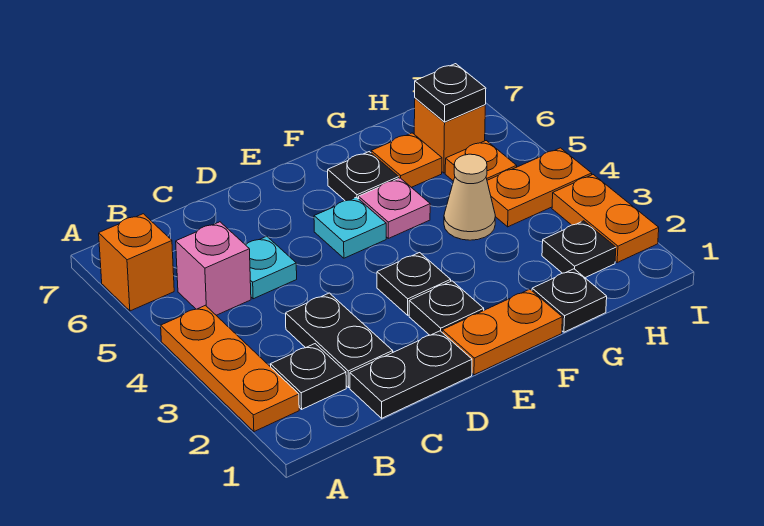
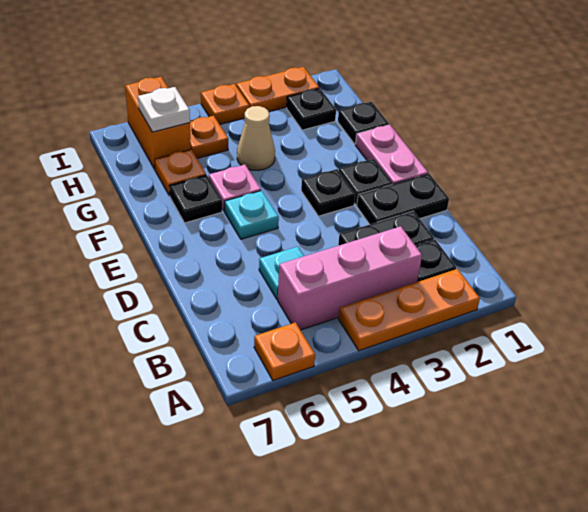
orange 1x1 brick [99,214,174,311] -> orange 1x1 plate [254,322,315,381]
pink 1x1 brick [176,222,251,315] -> pink 1x3 brick [278,226,422,330]
black 1x2 plate [350,331,472,418] -> black 1x2 plate turned to [357,174,449,224]
orange 1x2 plate [442,289,562,375] -> pink 1x2 plate [355,125,428,184]
orange 1x2 plate [487,148,592,227] -> orange 1x1 plate [201,84,249,124]
orange 1x1 brick [414,98,485,173] -> orange 1x2 brick [125,77,191,169]
black 1x1 plate [415,64,486,122] -> white 1x1 plate [138,87,190,132]

